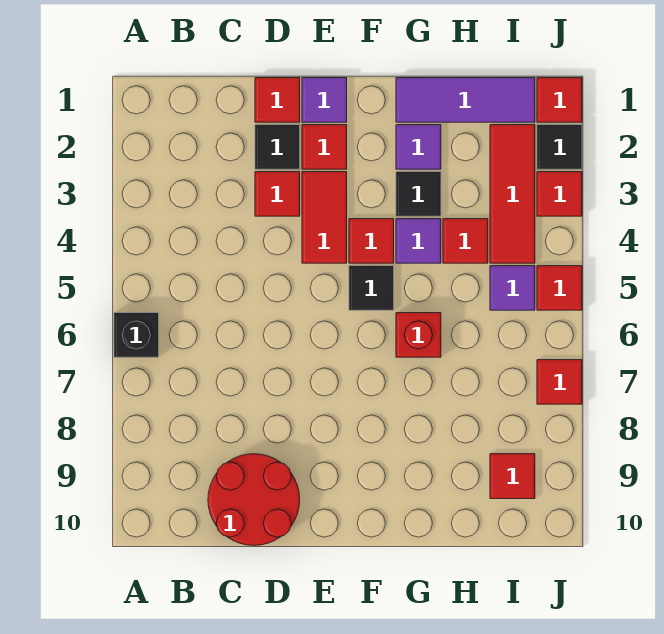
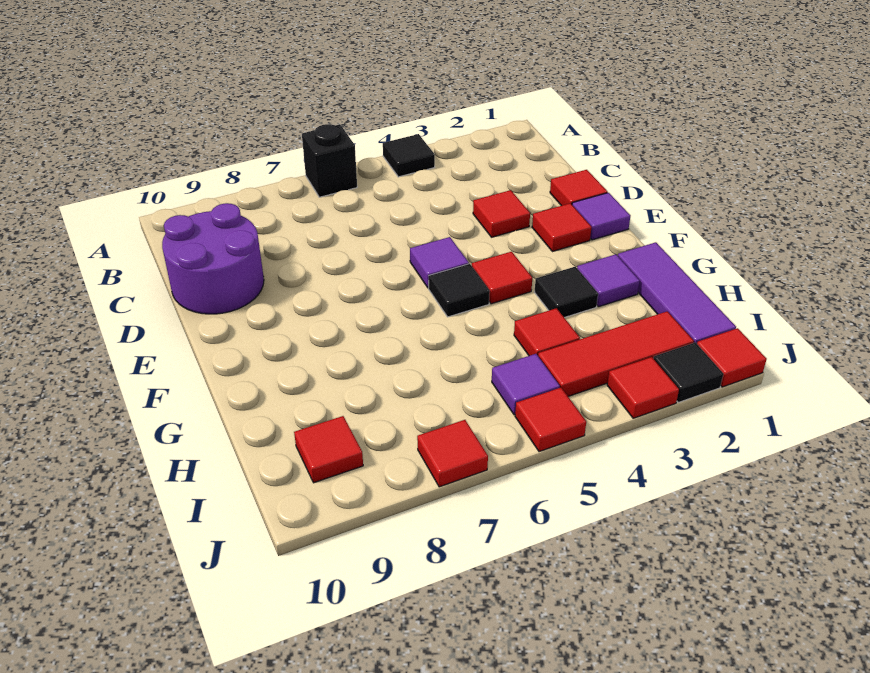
red 2x2 round brick [208,454,300,546] -> purple 2x2 round brick [162,203,264,314]
black 1x1 tile [255,125,300,169] -> black 1x1 tile moved to [383,134,435,177]
red 1x2 tile [302,172,347,263] -> none
purple 1x1 tile [396,219,441,263] -> purple 1x1 tile moved to [410,237,469,288]
red 1x1 brick [396,313,441,357] -> none

